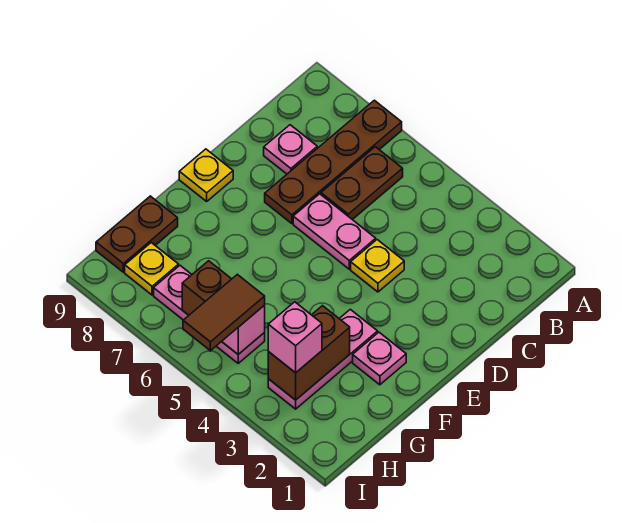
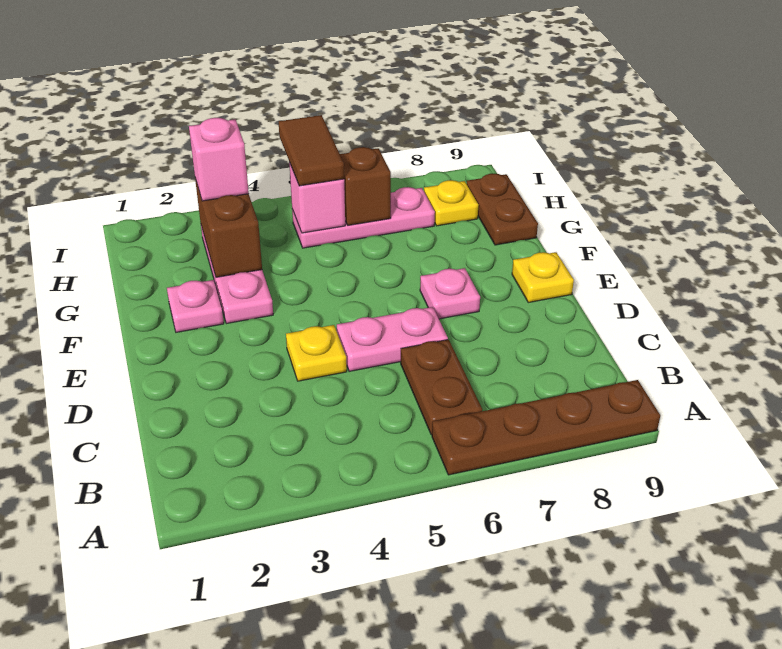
brown 1x4 plate [265,100,402,224] -> brown 1x4 plate turned to [432,380,660,475]
pink 1x1 plate [264,125,317,174] -> pink 1x1 plate moved to [420,268,480,319]

